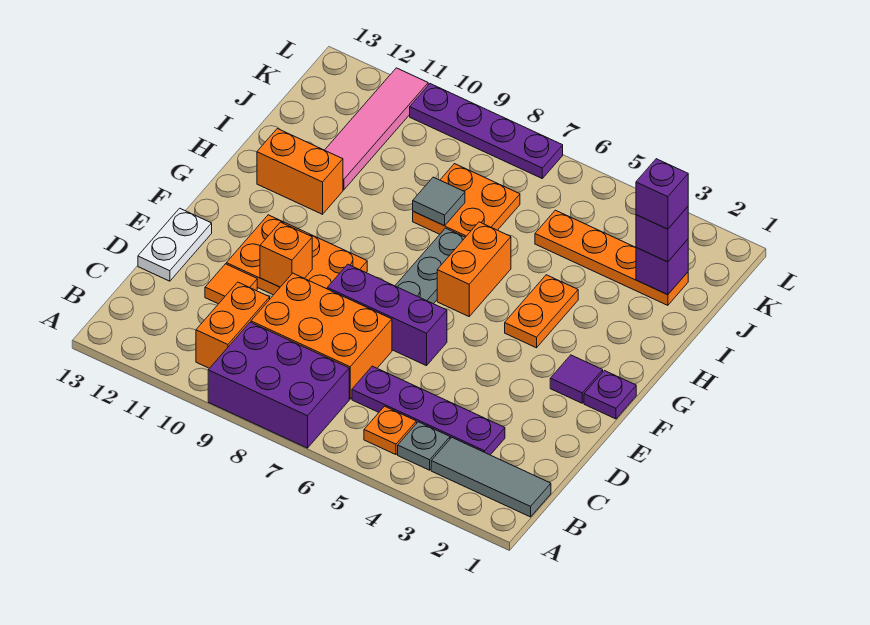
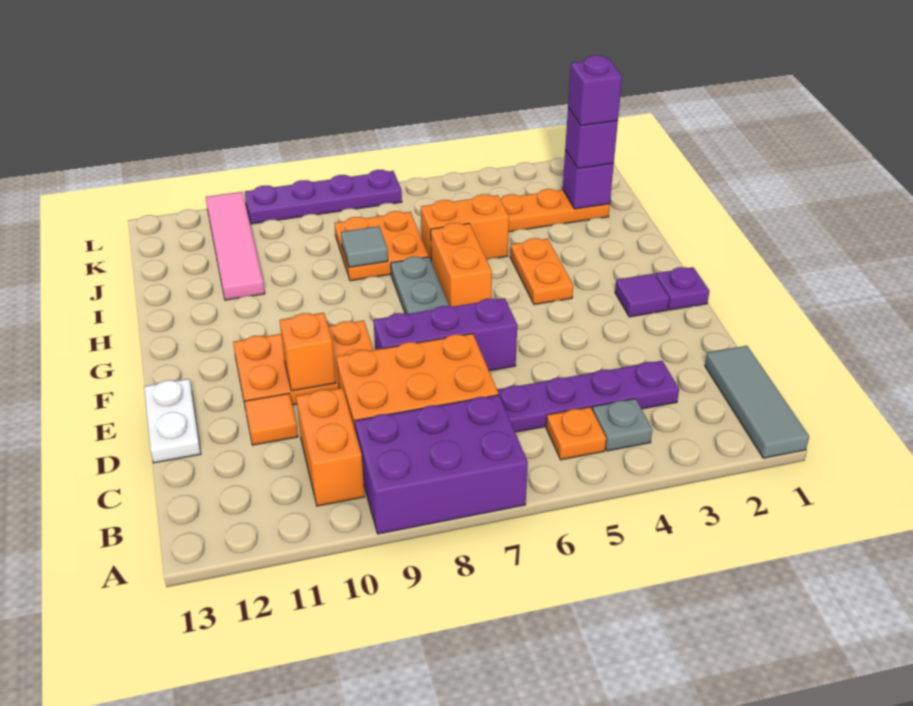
grey 1x3 tile [431,438,551,517] -> grey 1x3 tile turned to [705,346,809,458]
orange 1x2 brick [257,129,343,214] -> orange 1x2 brick moved to [421,194,509,260]

